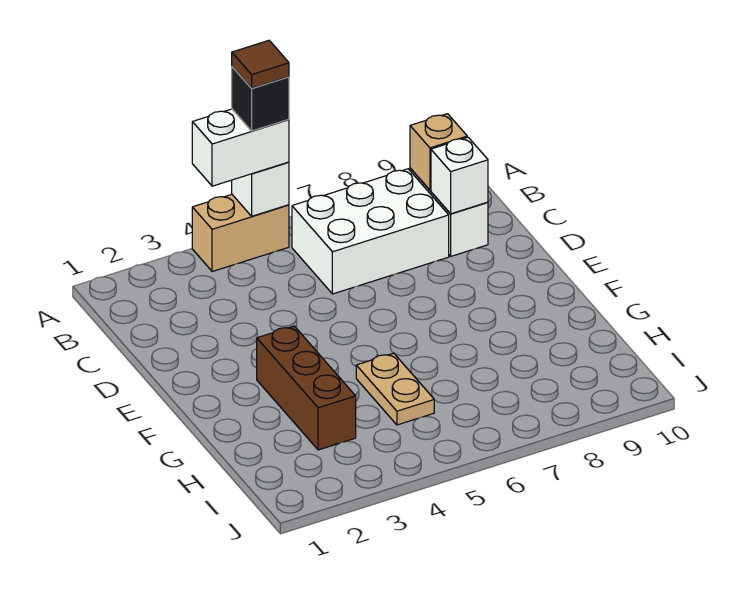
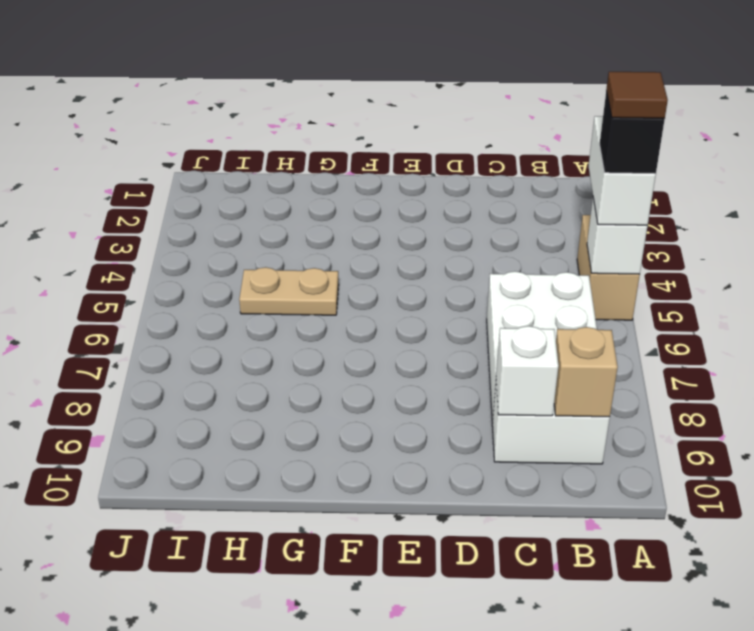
brown 1x3 brick [257,326,356,450] -> none

